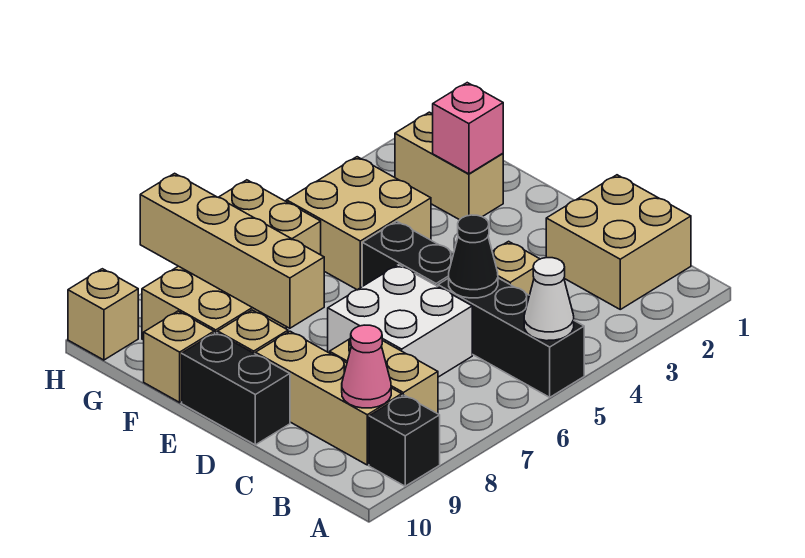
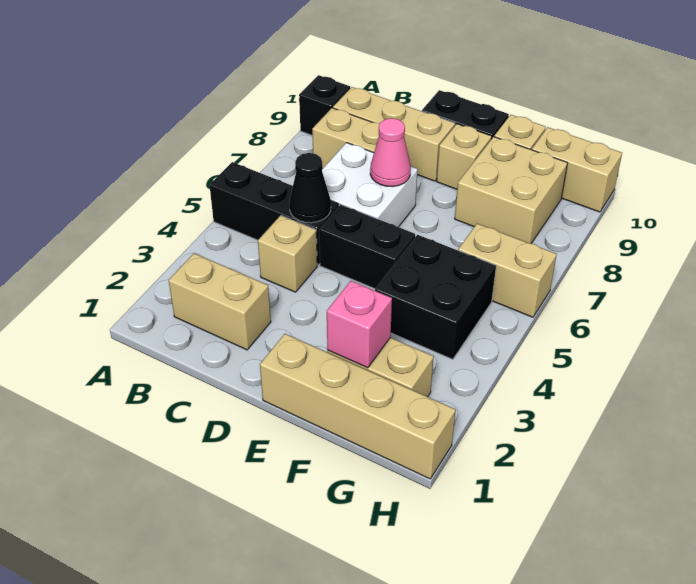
white 1x1 cone [524,258,574,341] -> none
tan 2x2 brick [546,175,691,309] -> tan 1x2 brick [169,253,271,350]
pink 1x1 cone [342,325,391,408] -> pink 1x1 cone moved to [370,118,411,187]
tan 1x4 brick [140,173,324,328] -> tan 1x4 brick moved to [260,334,456,479]
tan 2x2 brick [286,157,431,290] -> black 2x2 brick [375,235,496,359]
tan 1x1 brick [68,269,138,360] -> tan 1x2 brick [532,127,622,212]

